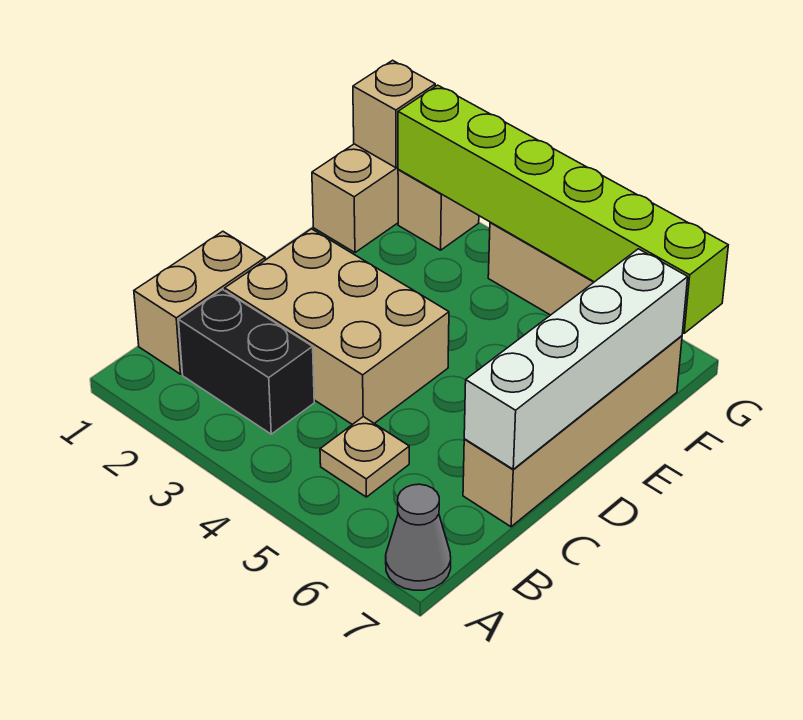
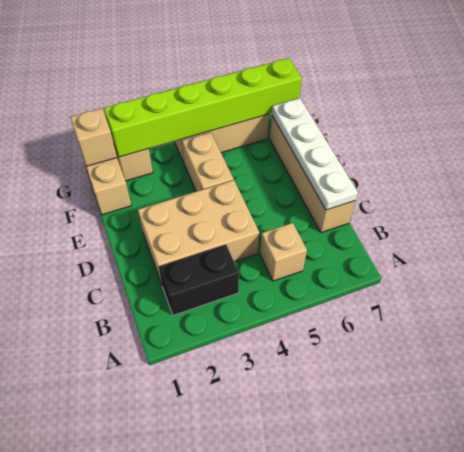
grey 1x1 cone [386,484,451,590] -> none
tan 1x2 brick [134,231,265,374] -> tan 1x2 brick moved to [182,132,234,191]
tan 1x1 plate [320,417,409,497] -> tan 1x1 brick [260,223,307,281]
white 1x4 brick [464,249,688,469] -> white 1x4 plate [272,98,358,210]

